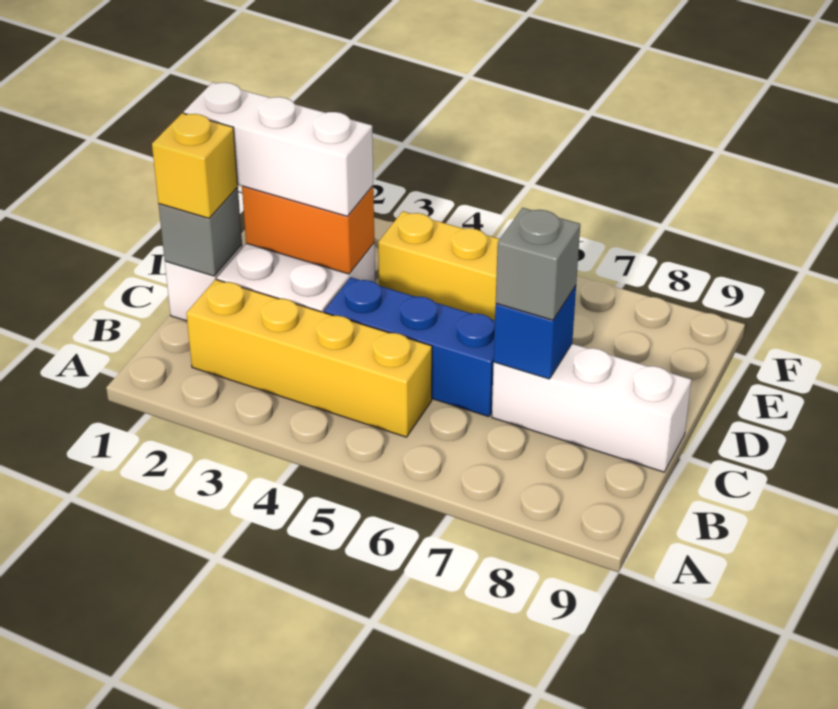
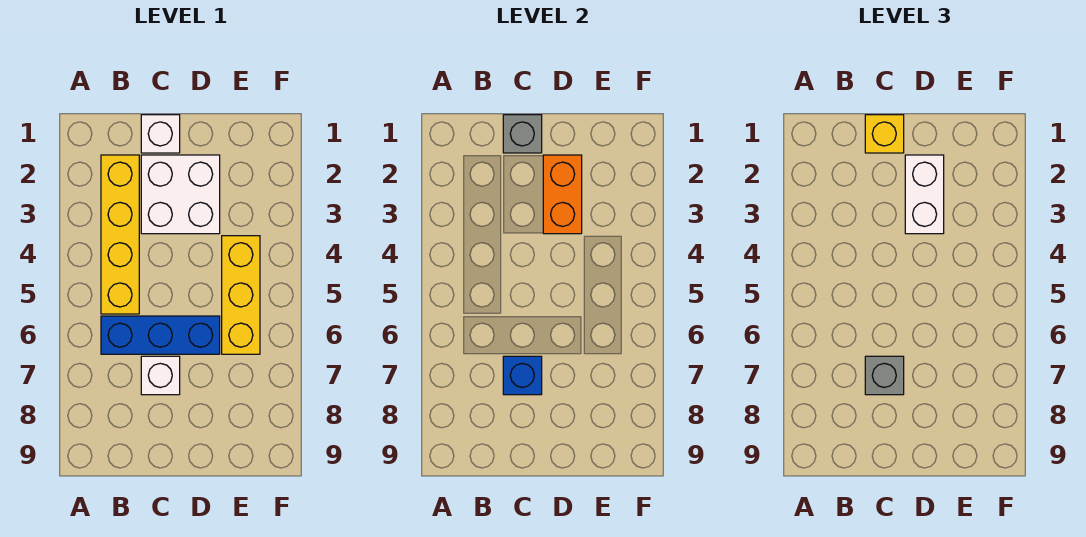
blue 1x3 brick [324,277,495,417] -> blue 1x3 brick turned to [101,316,220,354]
white 1x3 brick [492,344,691,472] -> white 1x1 brick [141,356,180,395]
white 1x3 brick [184,82,373,216] -> white 1x2 brick [905,155,944,234]

